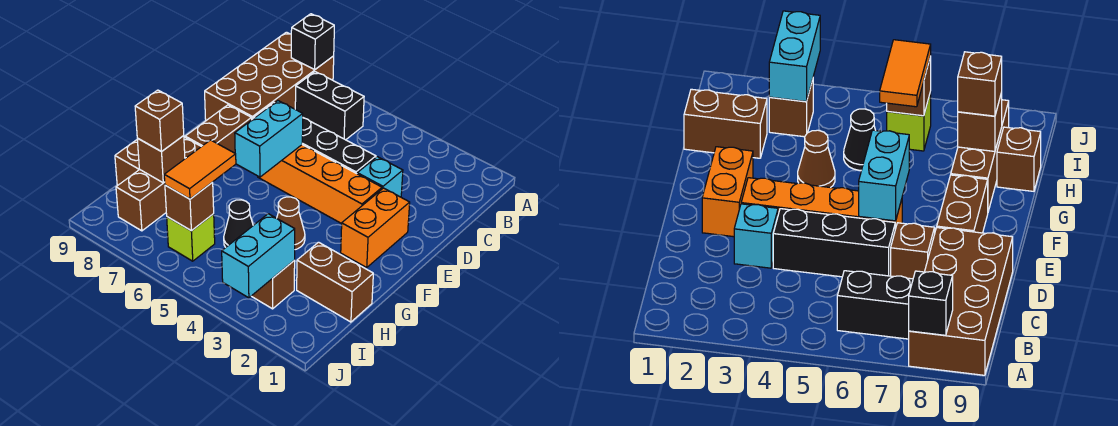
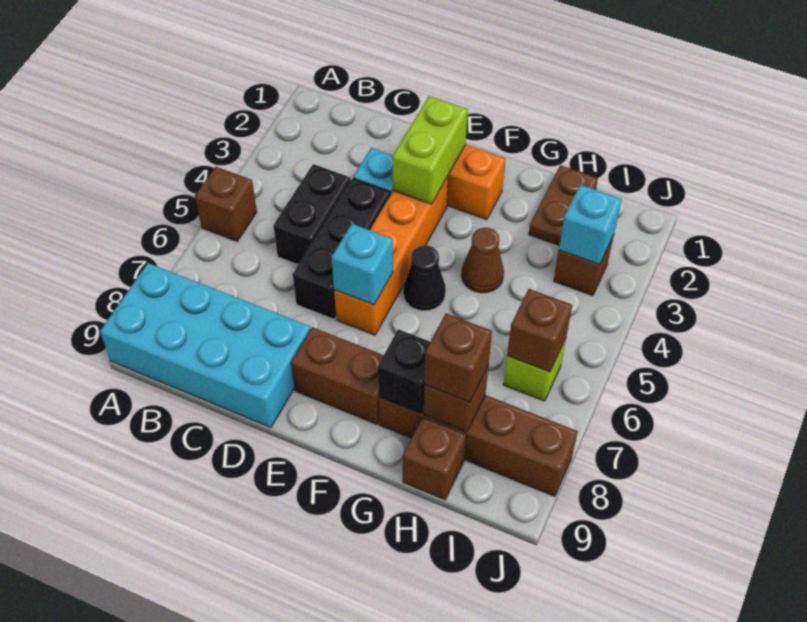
brown 2x4 brick [205,32,334,120] -> cyan 2x4 brick [100,263,310,427]
black 1x1 brick [291,14,334,69] -> black 1x1 brick moved to [378,329,430,414]
black 1x2 brick [295,72,364,140] -> black 1x2 brick moved to [273,164,351,265]
brown 1x1 brick [891,223,935,279] -> brown 1x1 brick moved to [195,167,257,241]
none -> lime 1x2 brick [393,96,468,204]
cyan 1x2 brick [235,101,303,177] -> cyan 1x1 brick [332,224,393,305]
brown 1x3 brick [116,137,201,231] -> brown 1x4 brick [379,395,578,496]
brown 1x2 brick [297,242,373,322] -> brown 1x2 plate [529,165,598,245]
black 1x1 cone [224,200,253,247] -> black 1x1 cone moved to [403,246,446,311]
orange 1x2 tile [164,140,236,199] -> none
cyan 1x2 brick [222,214,295,298] -> cyan 1x1 brick [559,185,622,264]

